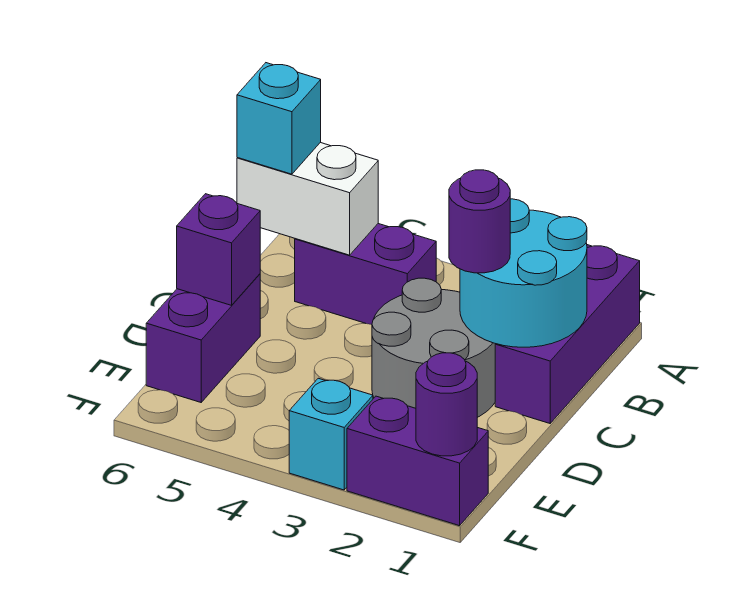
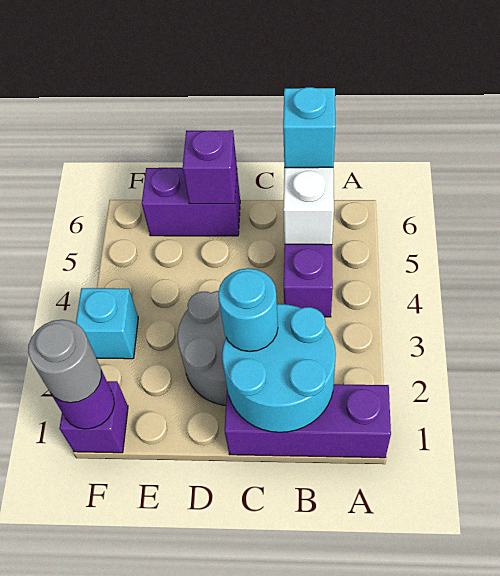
purple 1x1 round brick [449,170,510,273] -> cyan 1x1 round brick [218,268,278,352]
purple 1x2 brick [347,396,488,526] -> purple 1x1 brick [59,381,128,453]
none -> grey 1x1 round brick [28,320,102,403]

